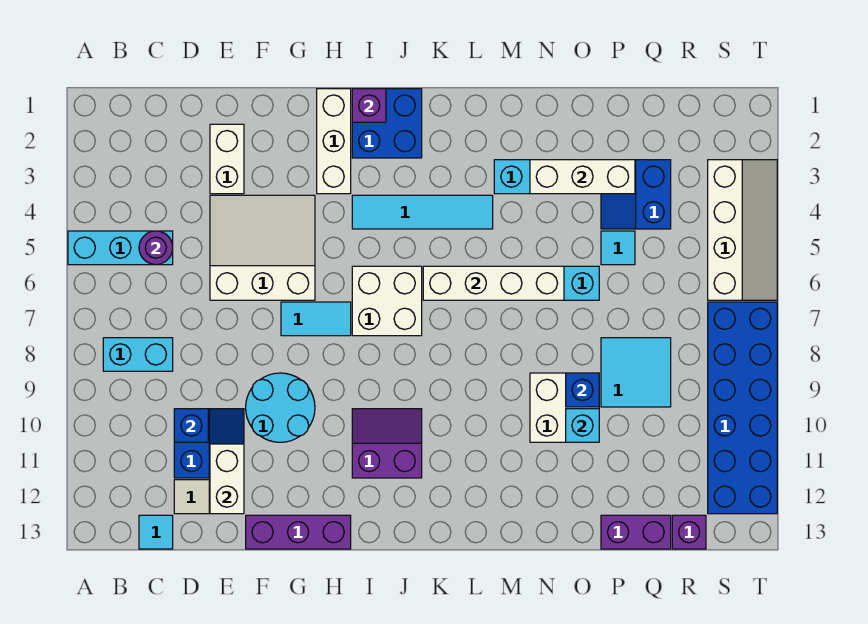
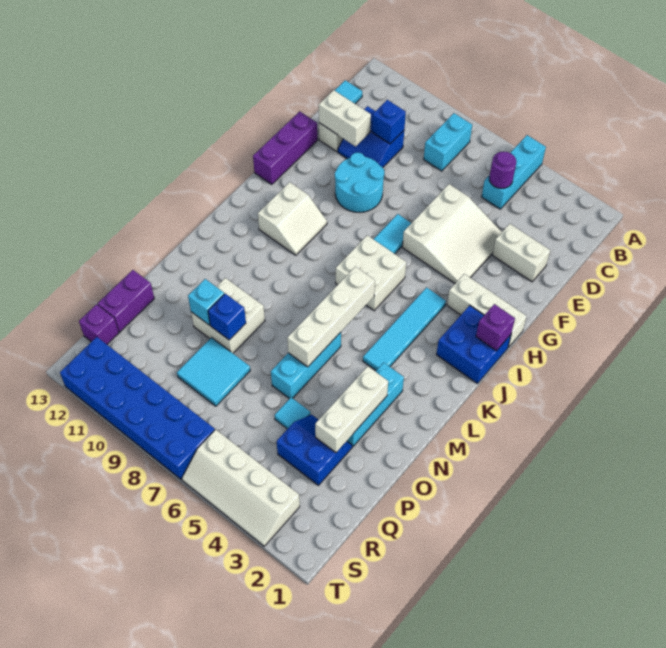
purple 2x2 slope [352,409,422,478] -> white 2x2 slope [258,182,327,255]

